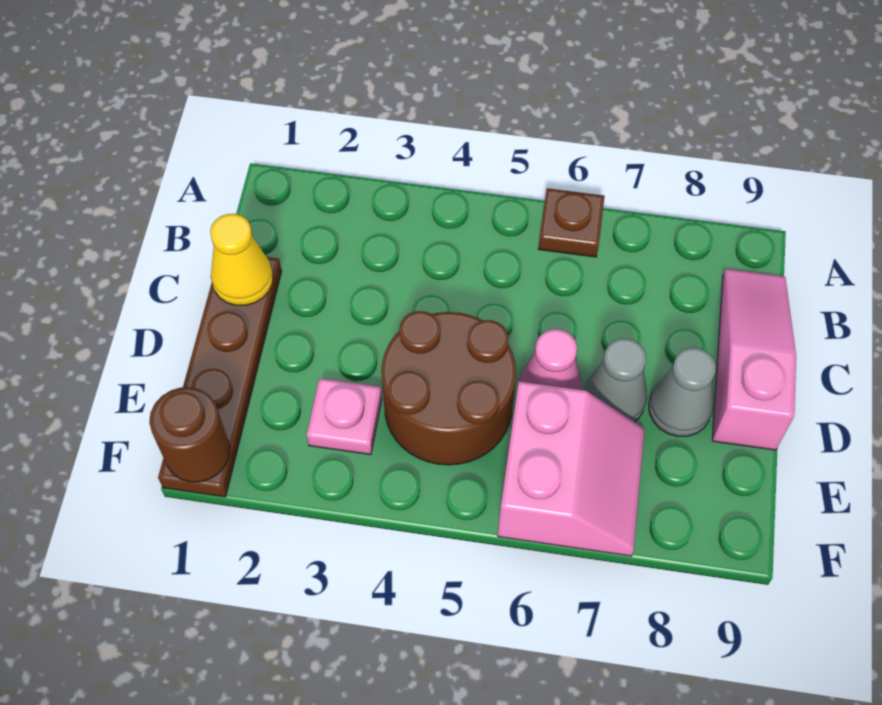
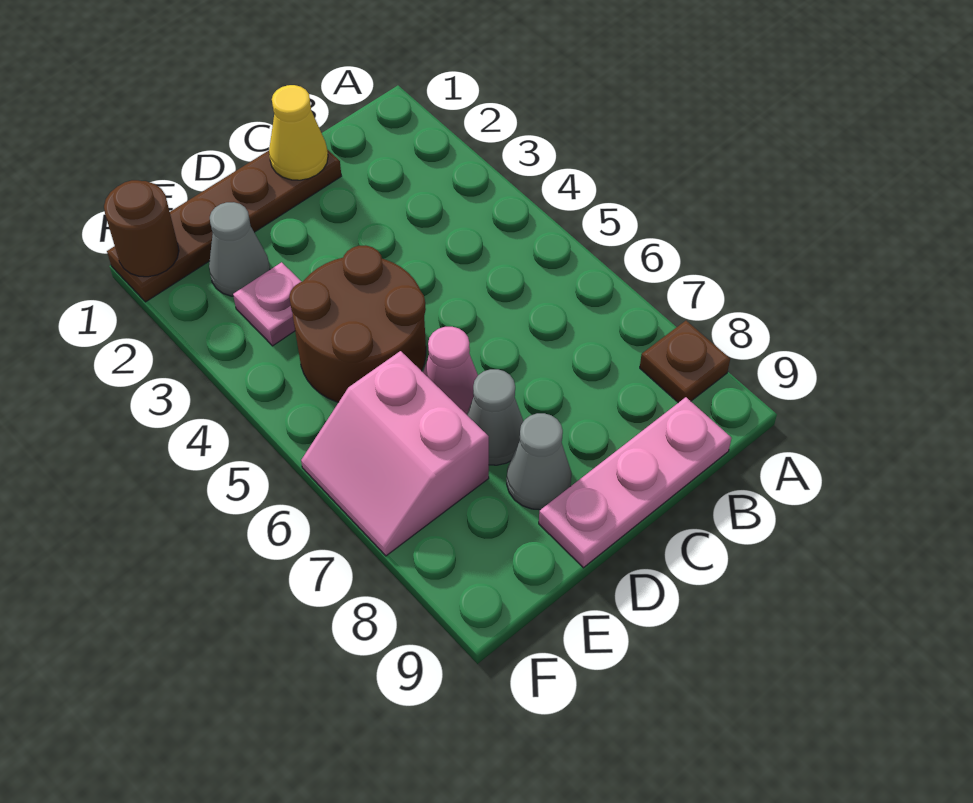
brown 1x1 plate [538,188,605,257] -> brown 1x1 plate moved to [640,321,730,403]
pink 1x3 slope [712,269,796,450] -> pink 1x3 plate [539,397,732,568]
none -> grey 1x1 cone [209,202,270,296]
pink 2x2 slope [498,381,645,556] -> pink 2x2 slope turned to [301,351,489,556]

